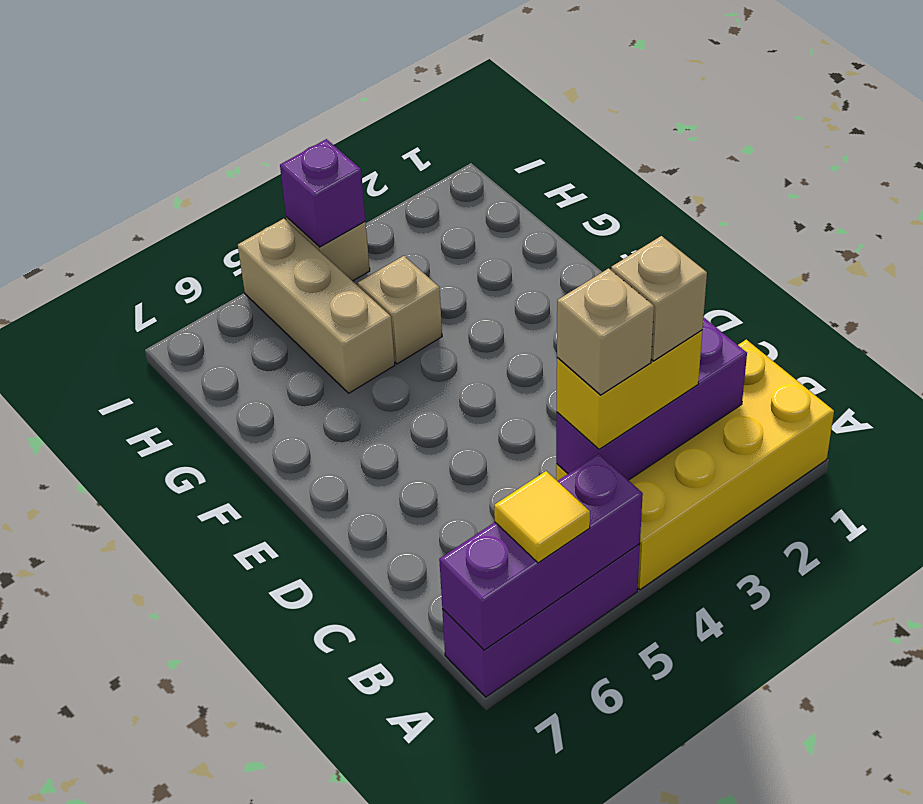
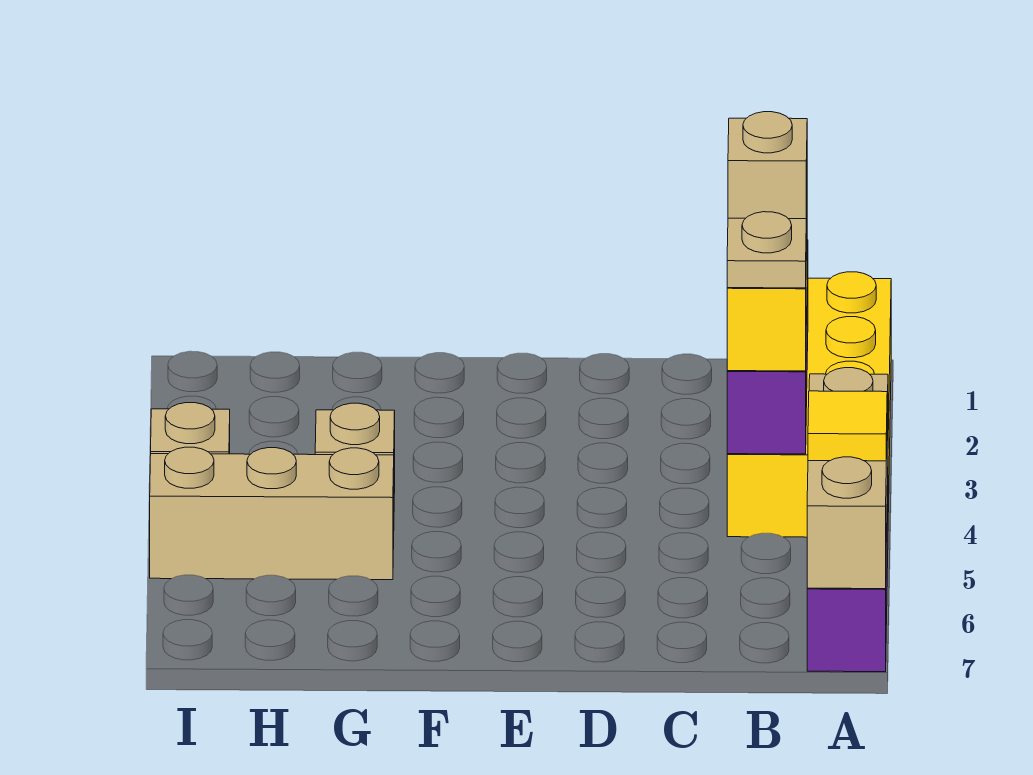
purple 1x3 brick [439,454,643,650] -> tan 1x3 brick [807,368,888,589]
tan 1x1 brick [557,268,654,395] -> tan 1x1 plate [727,212,806,288]
purple 1x1 brick [280,139,365,247] -> none

